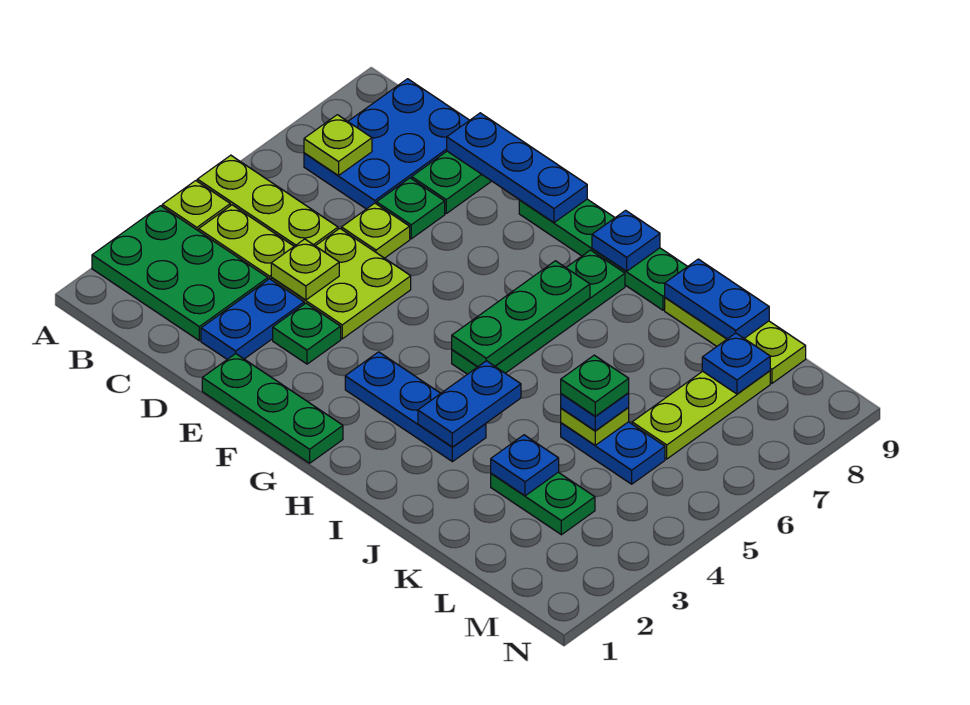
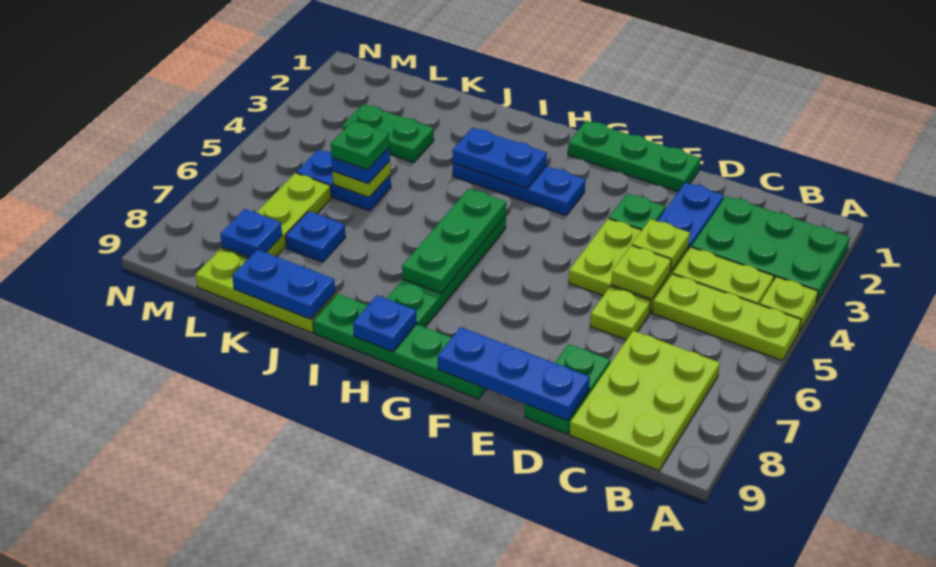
blue 2x3 plate [304,79,469,209] -> lime 2x3 plate [569,331,720,471]
lime 1x1 plate [304,115,372,176] -> lime 1x1 plate moved to [611,245,671,299]
green 1x1 plate [377,178,445,239] -> none
blue 1x2 plate [418,361,521,447] -> blue 1x2 plate turned to [452,128,547,189]
blue 1x1 plate [491,435,559,496] -> blue 1x1 plate moved to [285,211,346,262]

